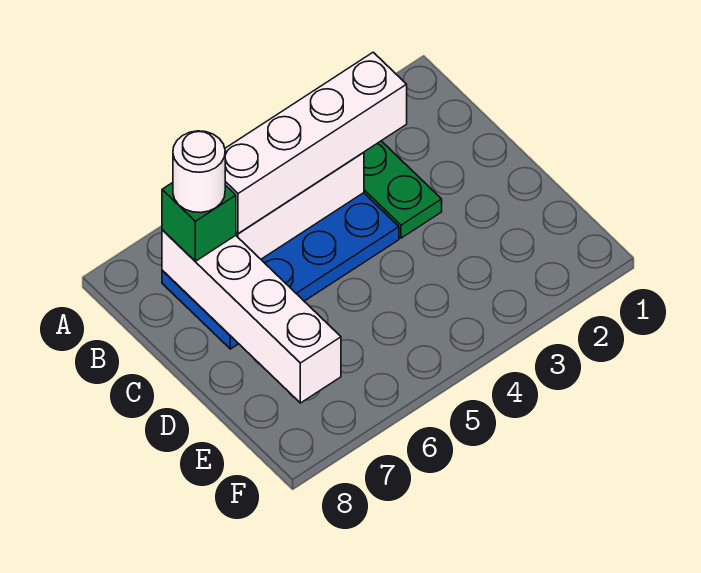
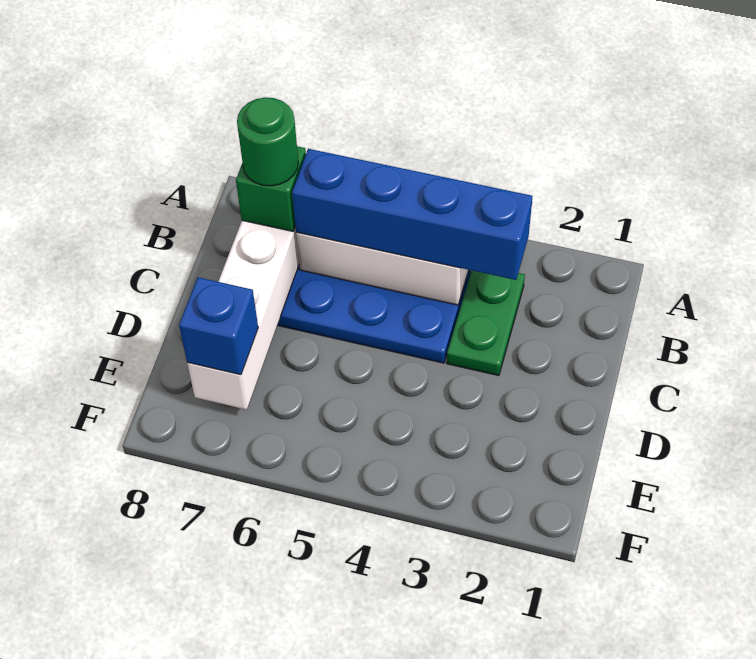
white 1x4 brick [225,52,407,234] -> blue 1x4 brick [292,149,533,280]
white 1x1 round brick [173,131,225,213] -> green 1x1 round brick [237,98,298,186]
none -> blue 1x1 brick [179,277,258,375]

